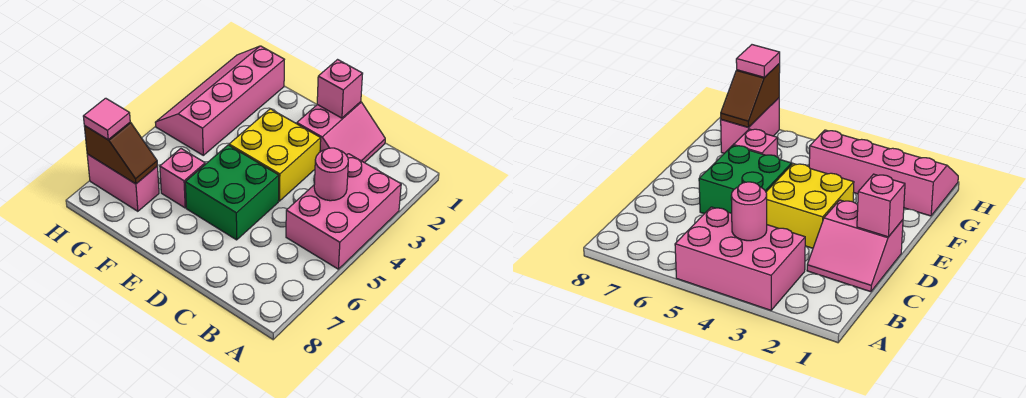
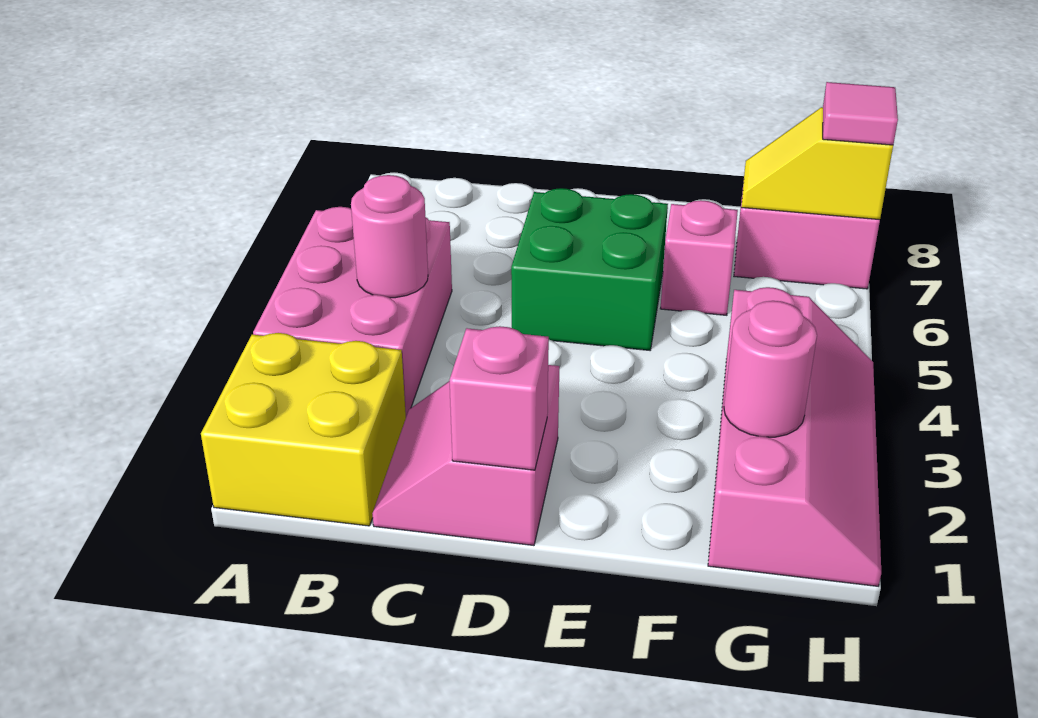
yellow 2x2 brick [229,109,321,201] -> yellow 2x2 brick moved to [201,333,406,526]
none -> pink 1x1 round brick [724,301,817,437]
brown 1x2 slope [84,122,157,184] -> yellow 1x2 slope [741,107,893,220]

